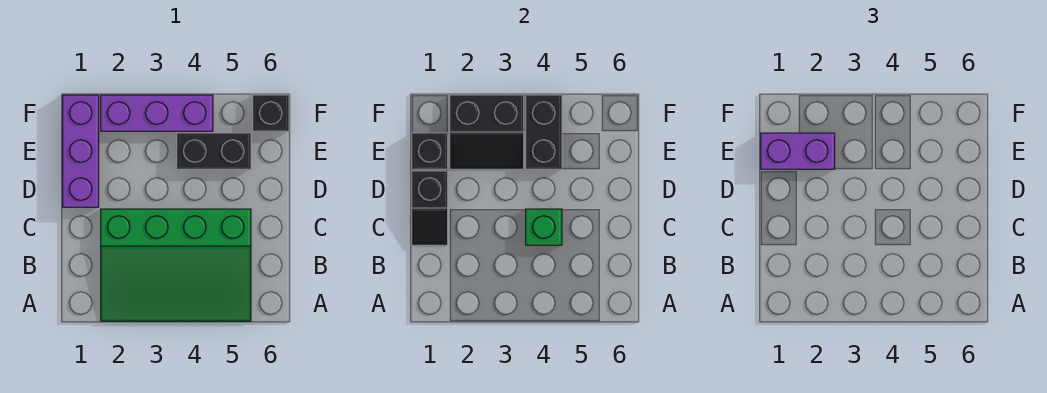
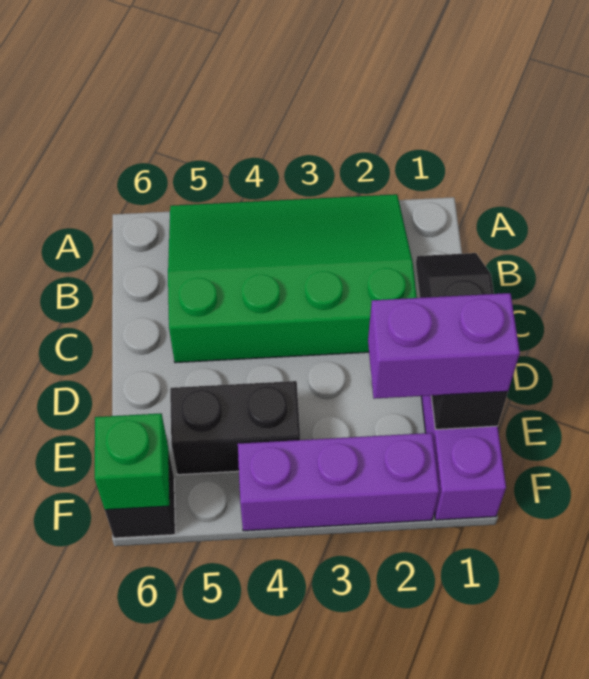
green 1x1 brick [526,209,562,245] -> green 1x1 brick moved to [95,413,169,510]
black 2x2 slope [450,95,524,169] -> none
black 1x2 brick [526,95,562,169] -> none

